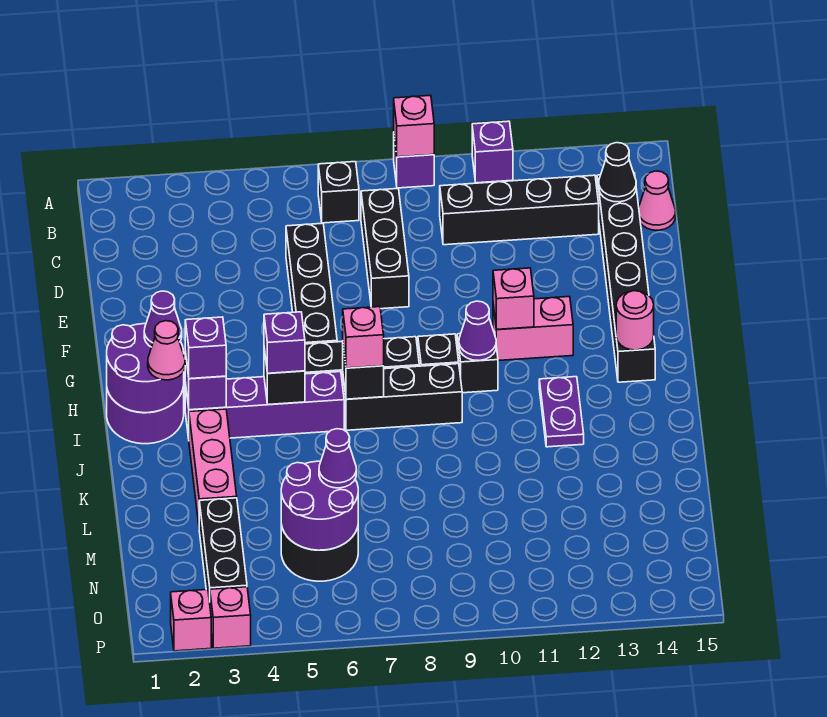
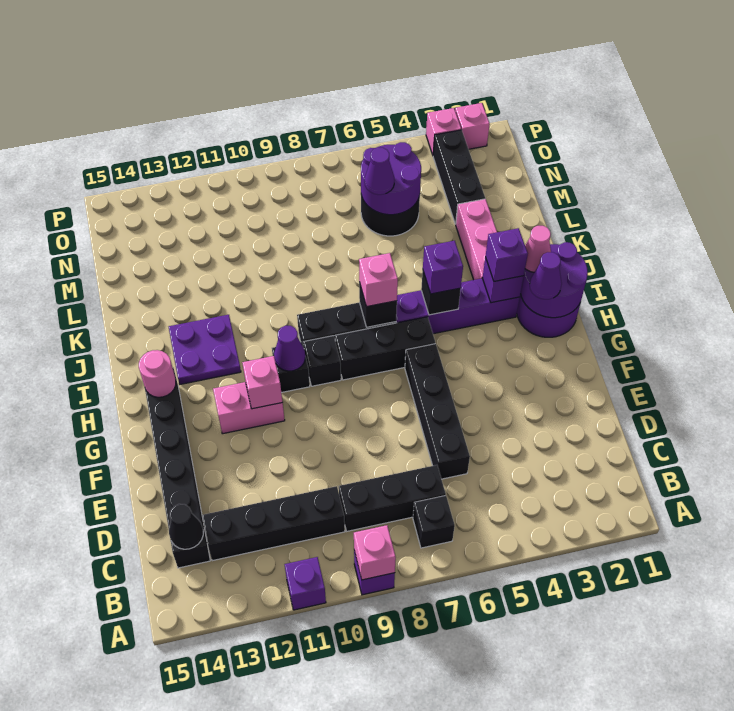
black 1x3 brick [361,189,409,309] -> black 1x3 brick turned to [339,465,446,531]
pink 1x1 cone [639,171,676,230] -> none
purple 1x2 plate [539,377,584,447] -> purple 2x2 plate [169,315,241,384]

